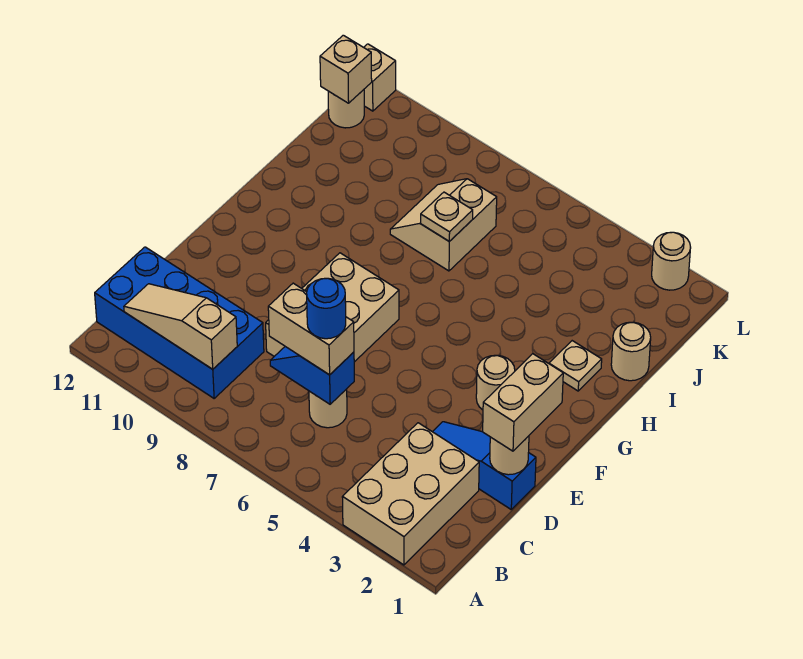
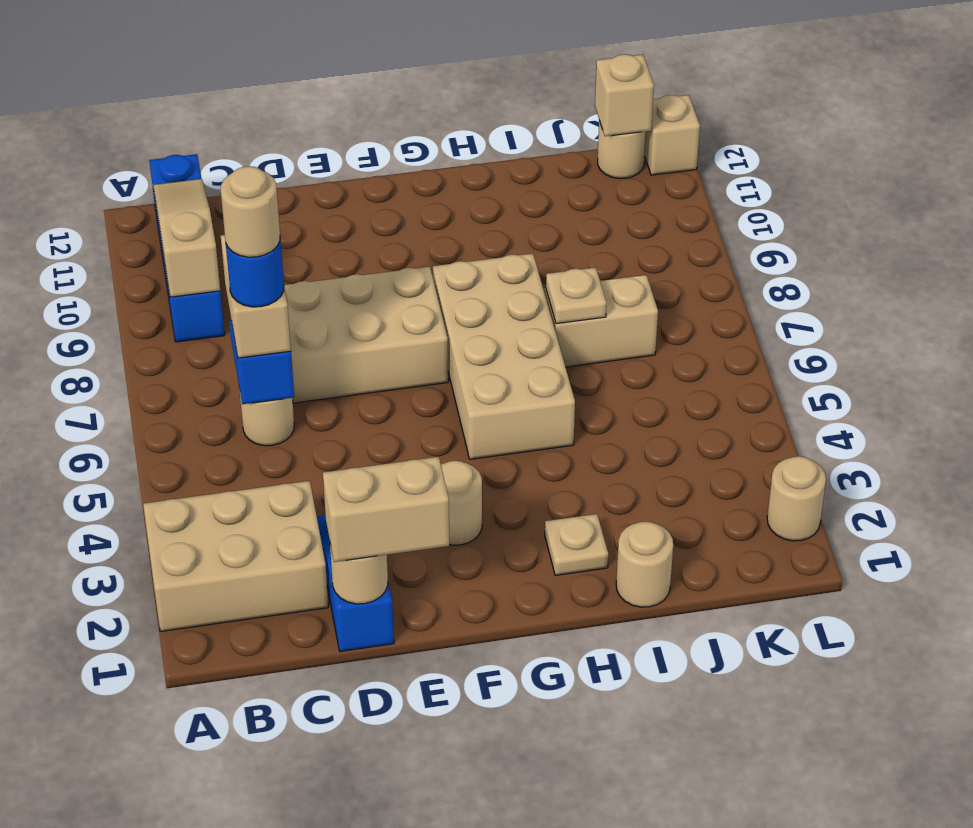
blue 2x4 brick [95,247,264,398] -> blue 1x4 brick [149,154,225,342]
none -> tan 1x1 round brick [221,166,280,257]
none -> tan 2x4 brick [433,253,575,459]

